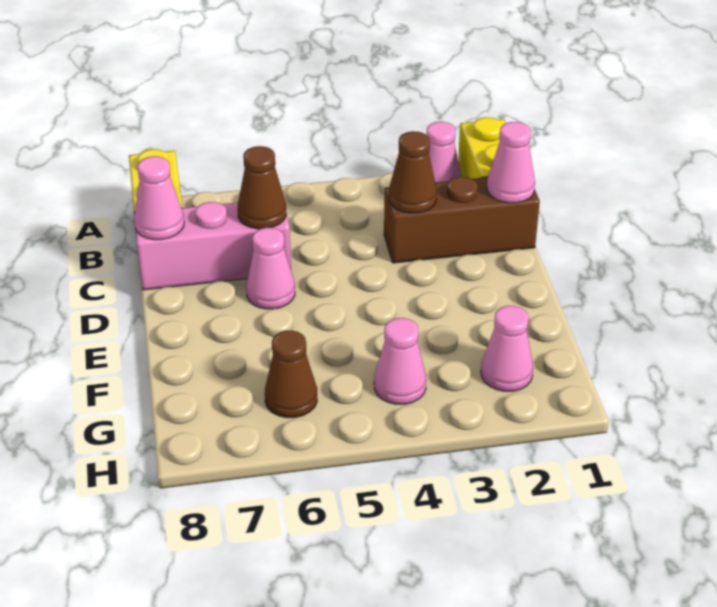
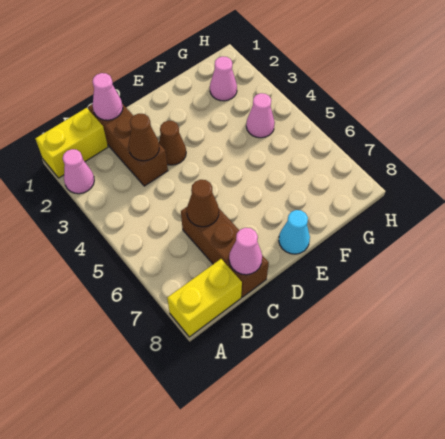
pink 1x3 brick [134,202,291,290] -> brown 1x3 brick [181,207,269,297]
pink 1x1 cone [246,228,295,309] -> none
none -> cyan 1x1 cone [279,210,310,254]
brown 1x1 cone [265,331,317,418] -> brown 1x1 cone moved to [159,121,186,165]

